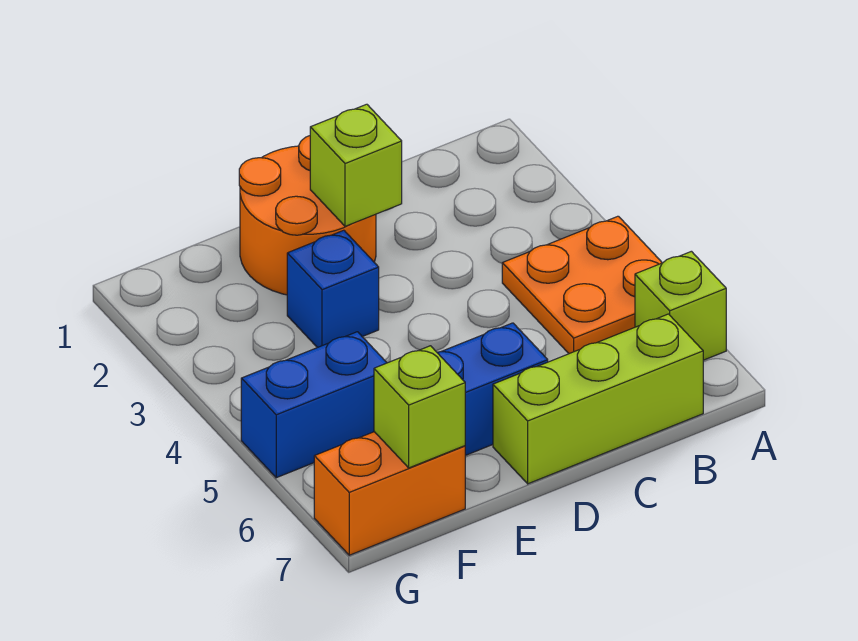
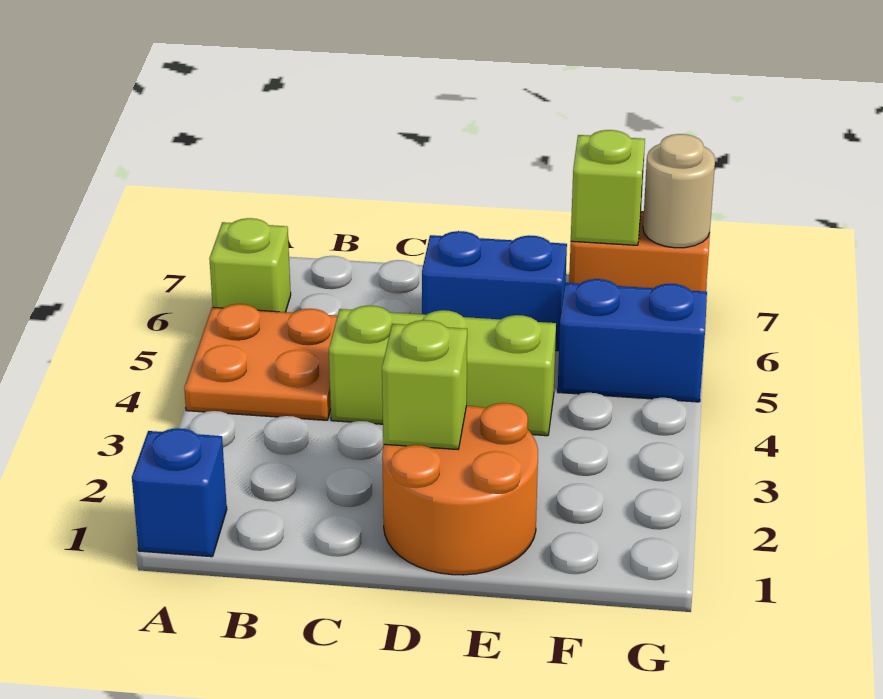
lime 1x3 brick [493,314,703,484] -> lime 1x3 brick moved to [329,306,556,436]
blue 1x1 brick [287,230,379,348] -> blue 1x1 brick moved to [132,428,227,557]
none -> tan 1x1 round brick [643,134,715,248]

